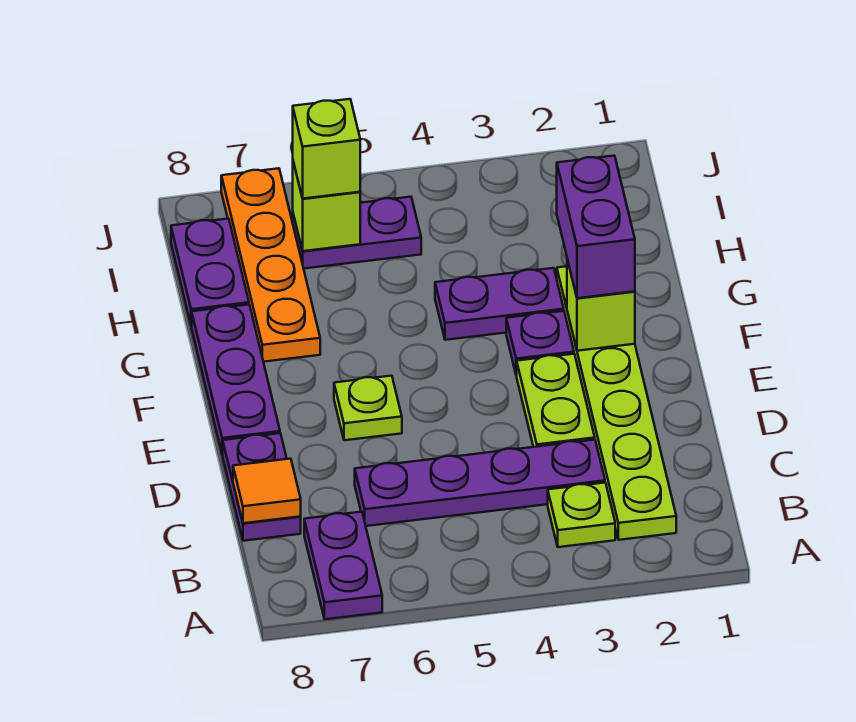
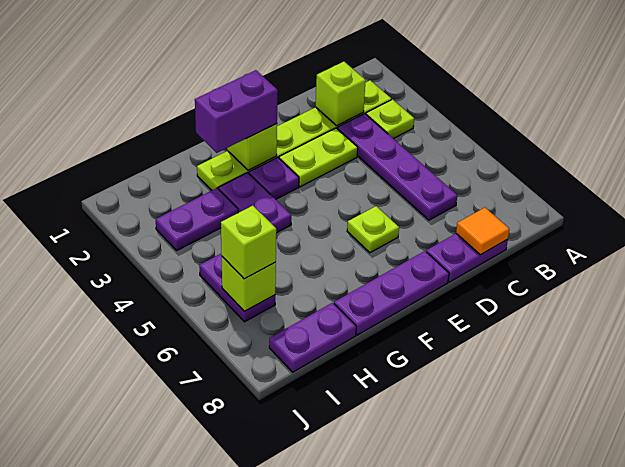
purple 1x2 plate [304,512,382,619] -> purple 1x2 plate moved to [156,188,238,250]
none -> lime 1x1 brick [316,62,366,126]
orange 1x4 plate [221,168,320,362] -> none

